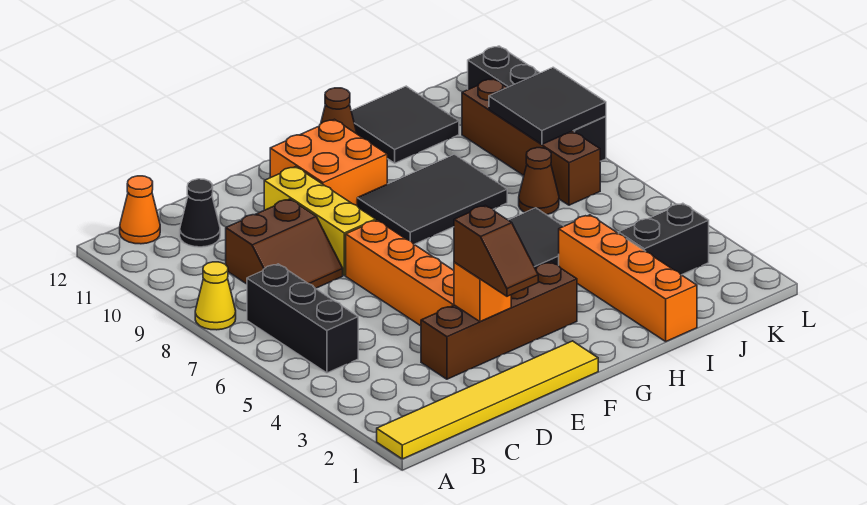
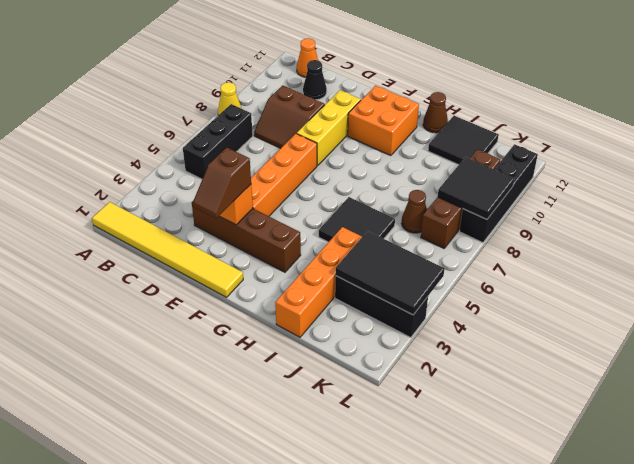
black 2x3 tile [357,154,507,244] -> black 2x3 tile moved to [336,231,444,315]
black 1x2 brick [619,203,709,275] -> black 1x3 brick [335,276,428,338]

